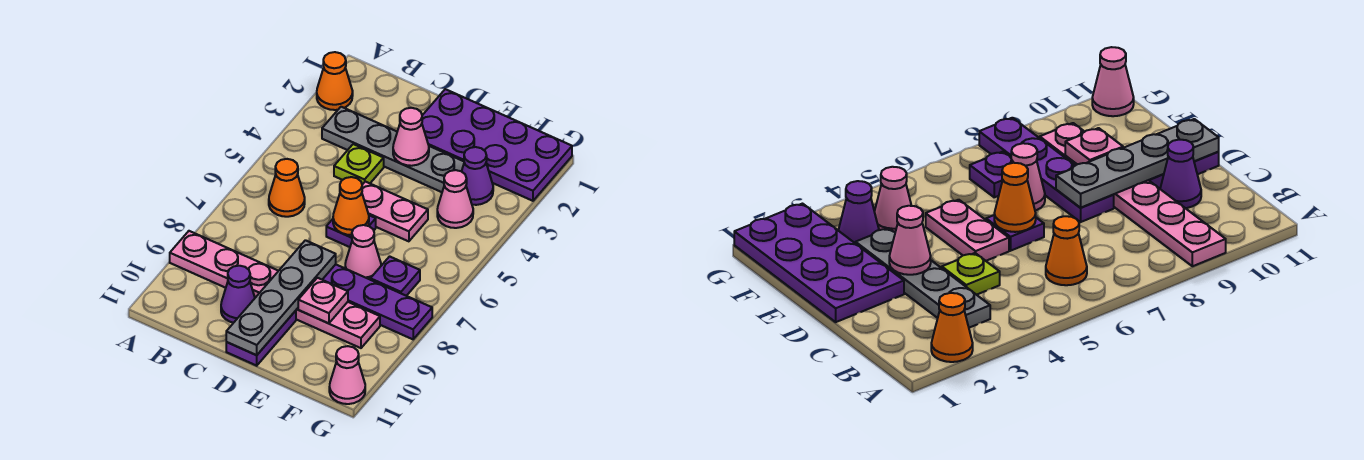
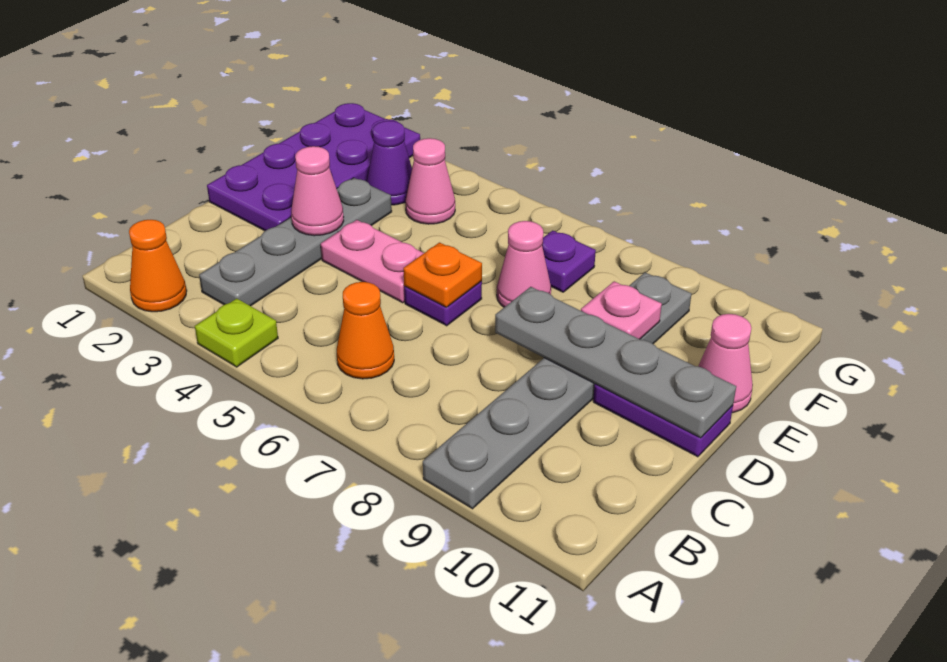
pink 1x6 plate [170,231,380,348] -> grey 1x6 plate [423,272,691,509]
lime 1x1 plate [334,144,384,185] -> lime 1x1 plate moved to [195,298,278,367]
purple 1x1 cone [221,266,255,323] -> none
pink 1x2 plate [362,182,428,241] -> pink 1x2 plate turned to [321,220,424,303]
orange 1x1 cone [333,177,369,235] -> orange 1x1 plate [403,243,482,307]
purple 1x4 plate [322,264,432,339] -> none
pink 1x1 cone [329,346,365,404] -> pink 1x1 cone moved to [698,314,753,413]

